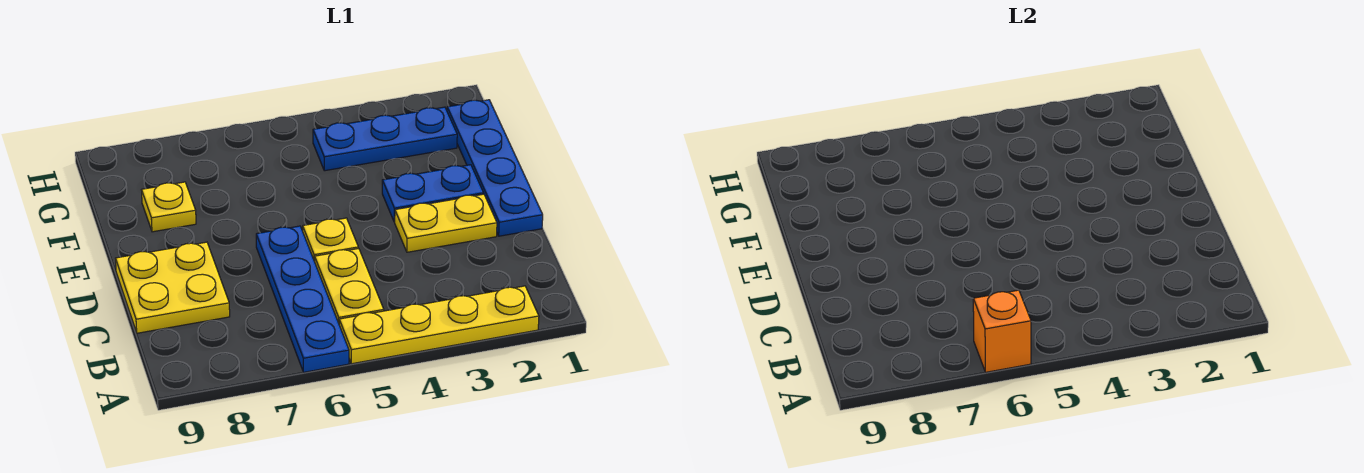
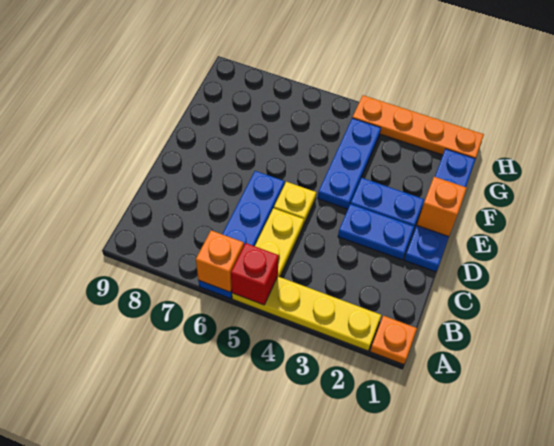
none -> orange 1x1 plate [370,316,417,365]
none -> red 1x1 brick [231,243,279,305]
yellow 2x2 plate [116,242,230,333] -> none
yellow 1x2 plate [395,194,497,252] -> blue 1x2 plate [338,204,414,260]
none -> orange 1x1 brick [417,177,466,236]
yellow 1x1 plate [142,182,196,232] -> none
blue 1x3 plate [313,107,457,171] -> blue 1x3 plate turned to [318,118,381,209]
none -> orange 1x4 plate [352,95,484,159]

